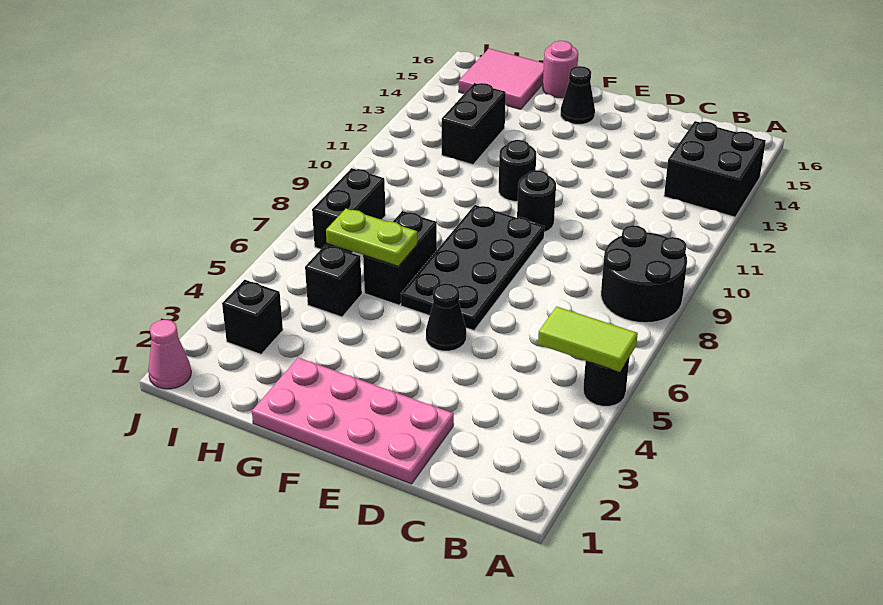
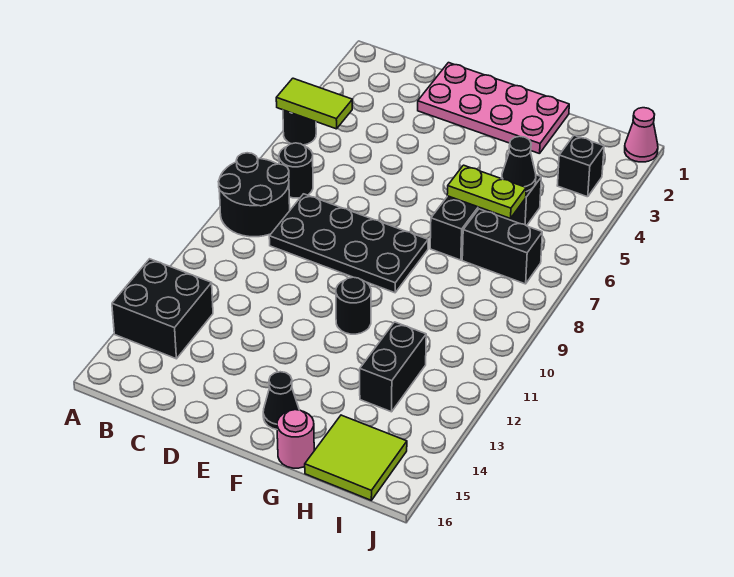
black 1x1 cone [426,283,466,351] -> black 1x1 cone moved to [501,136,536,192]
black 2x4 plate [401,205,544,330] -> black 2x4 plate turned to [269,194,428,293]
black 1x1 round brick [517,170,556,232] -> black 1x1 round brick moved to [279,143,313,198]
pink 2x2 tile [459,48,544,109] -> lime 2x2 tile [305,415,407,500]
black 1x2 brick [312,168,386,253] -> black 1x2 brick turned to [462,209,542,284]

